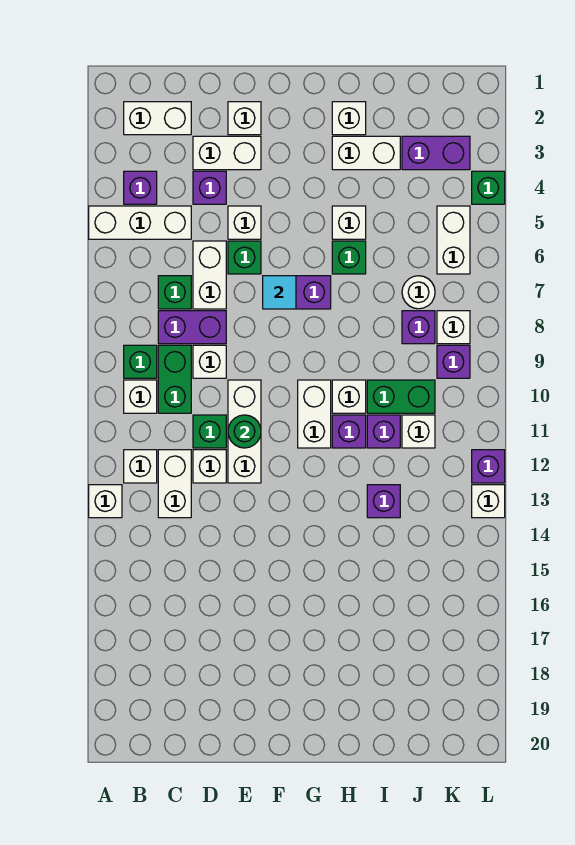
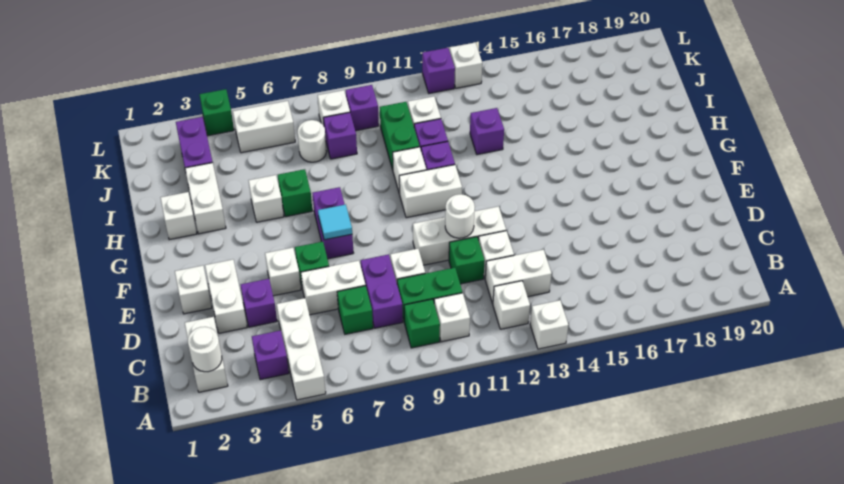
none -> white 1x1 round brick [188,327,222,372]
green 1x1 round brick [228,415,261,448] -> white 1x1 round brick [445,194,475,238]

